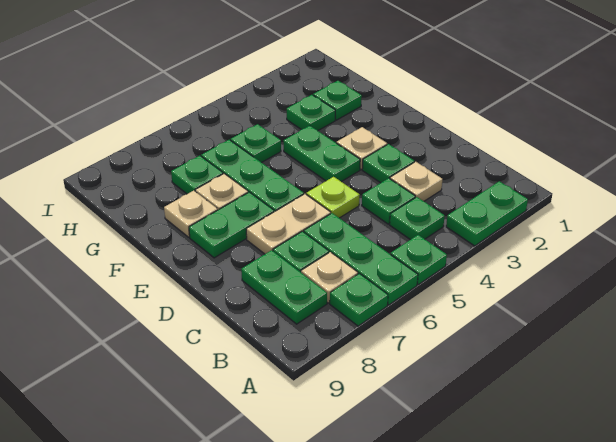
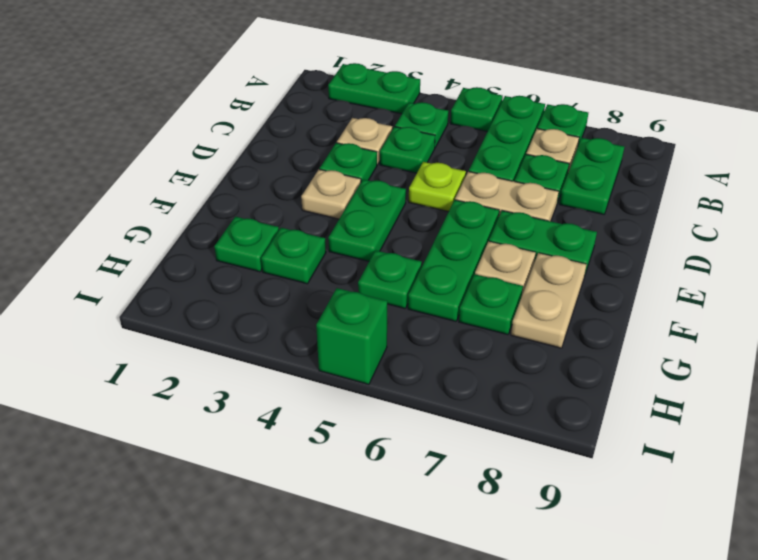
tan 1x1 plate [164,191,218,237] -> tan 1x2 plate [511,253,587,348]
none -> green 1x1 brick [316,288,387,384]

